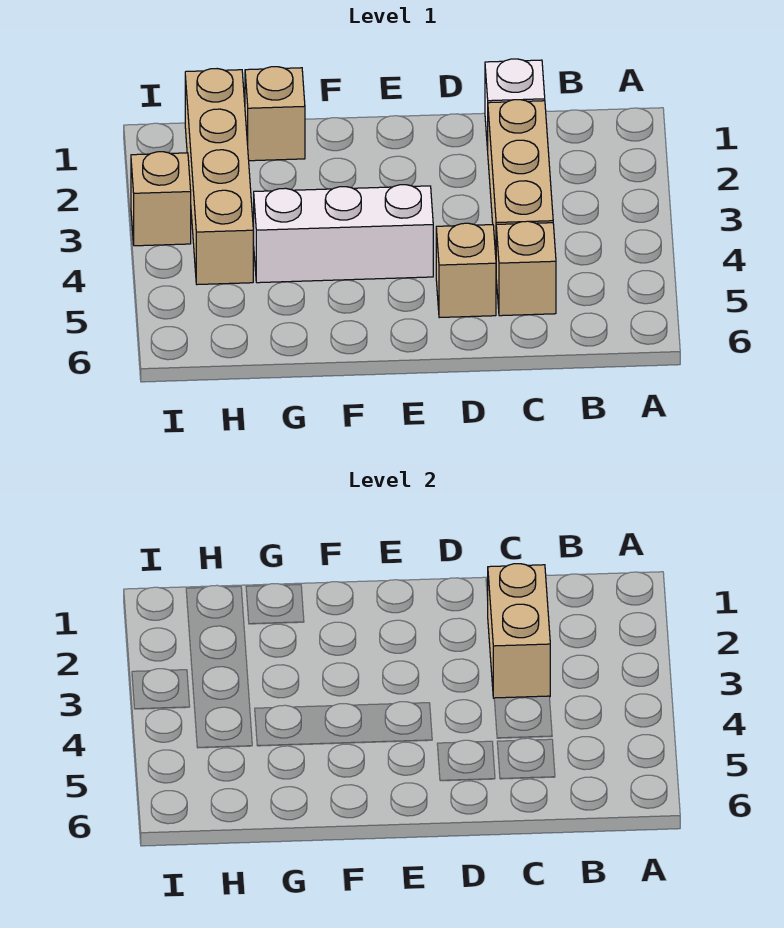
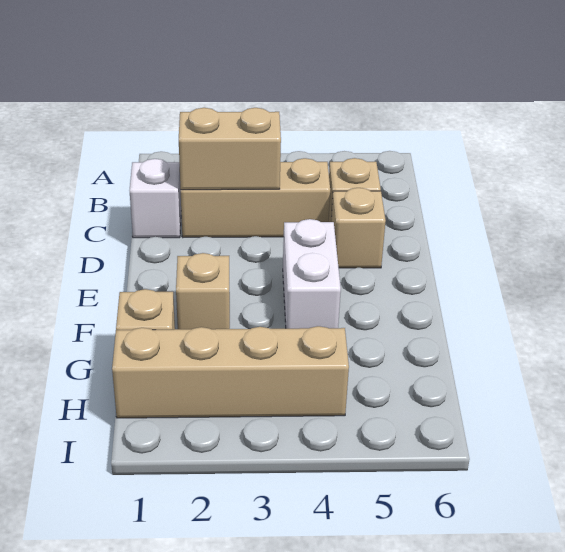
white 1x3 brick [254,185,433,283] -> white 1x2 brick [283,219,341,329]
tan 1x1 brick [131,152,191,246] -> tan 1x1 brick moved to [176,253,230,329]

